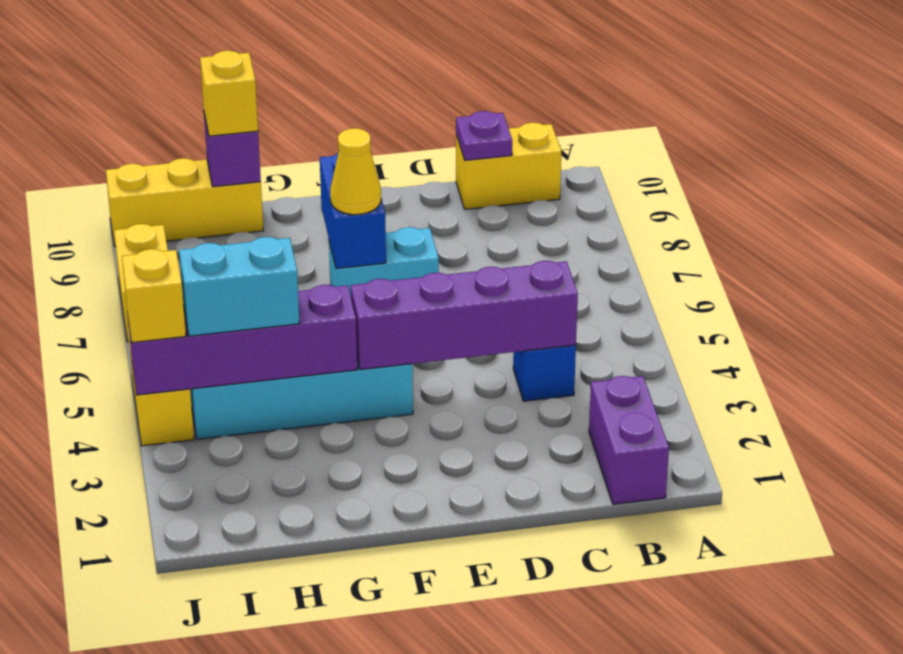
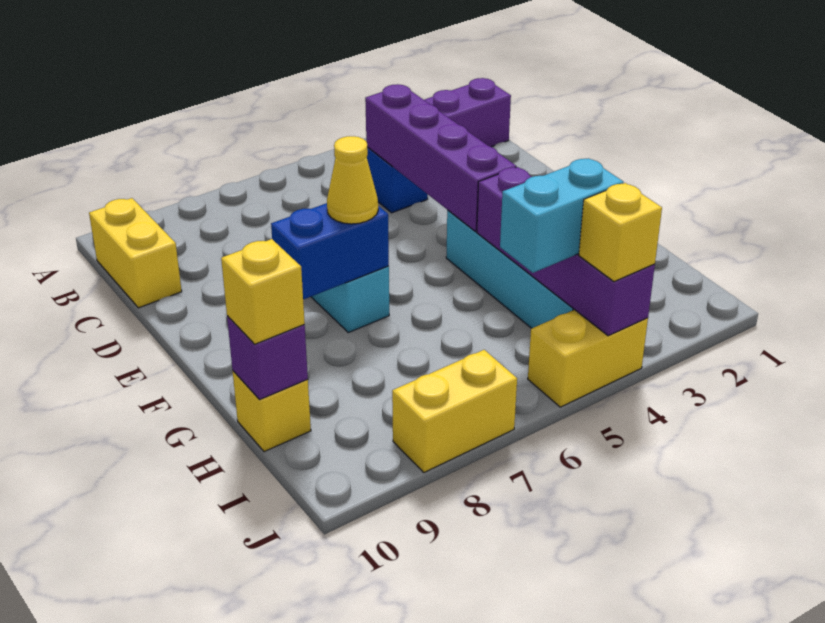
purple 1x1 plate [456,111,512,161] -> none
cyan 1x2 brick [179,237,300,336] -> cyan 1x2 brick turned to [500,158,624,273]
yellow 1x3 brick [106,158,264,247] -> yellow 1x1 brick [233,371,311,452]

